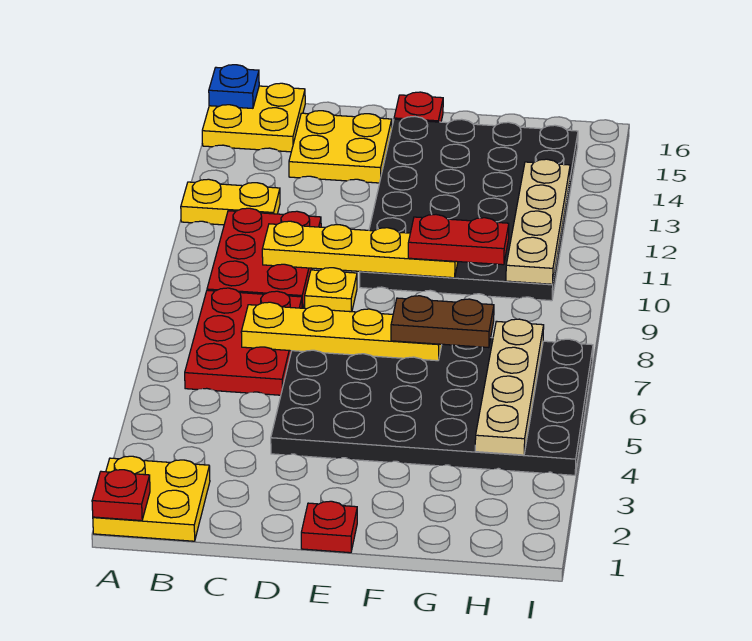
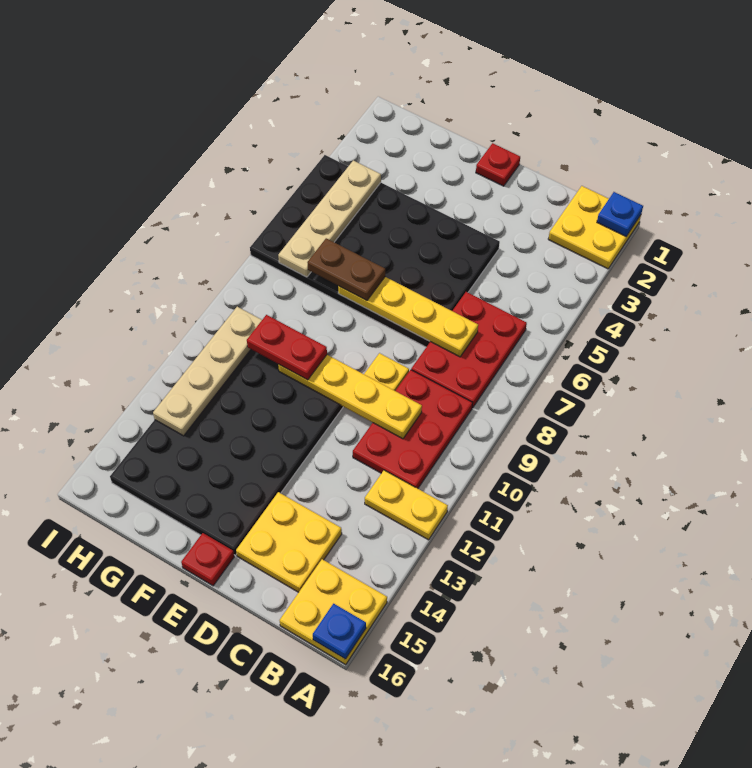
red 1x1 plate [92,470,150,521] -> blue 1x1 plate [597,192,643,236]

